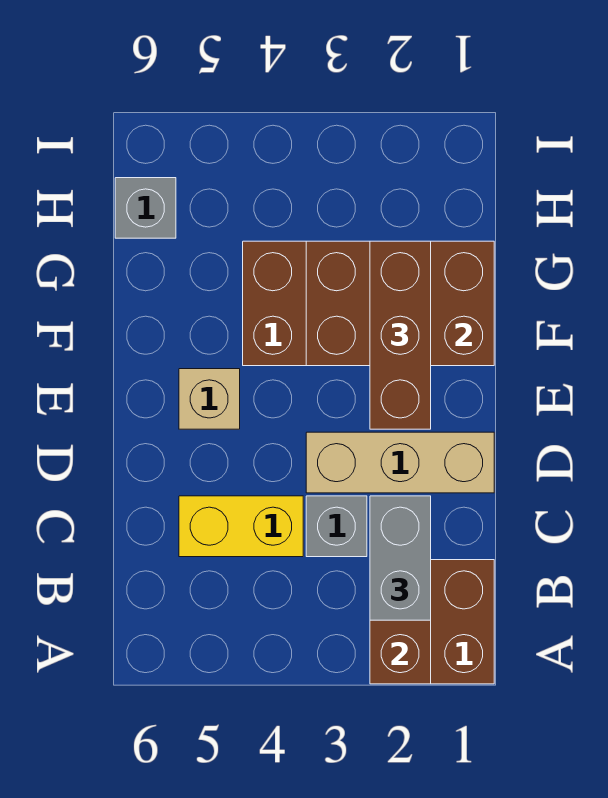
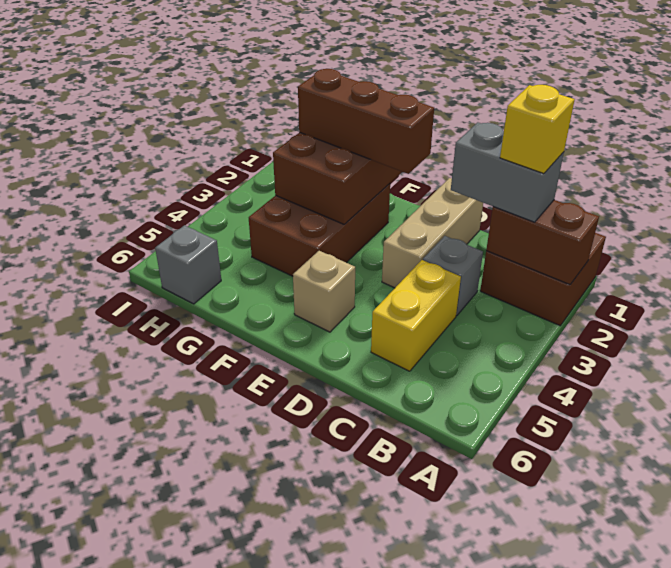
none -> yellow 1x1 brick [500,85,575,174]

